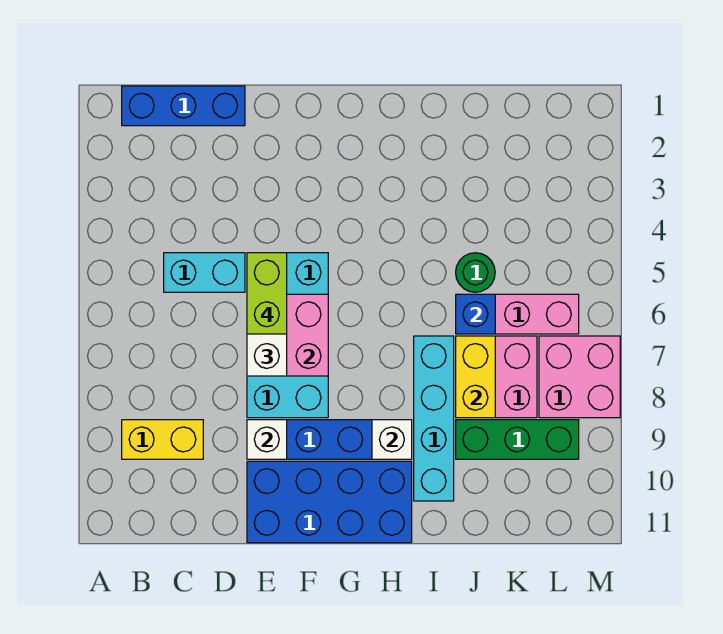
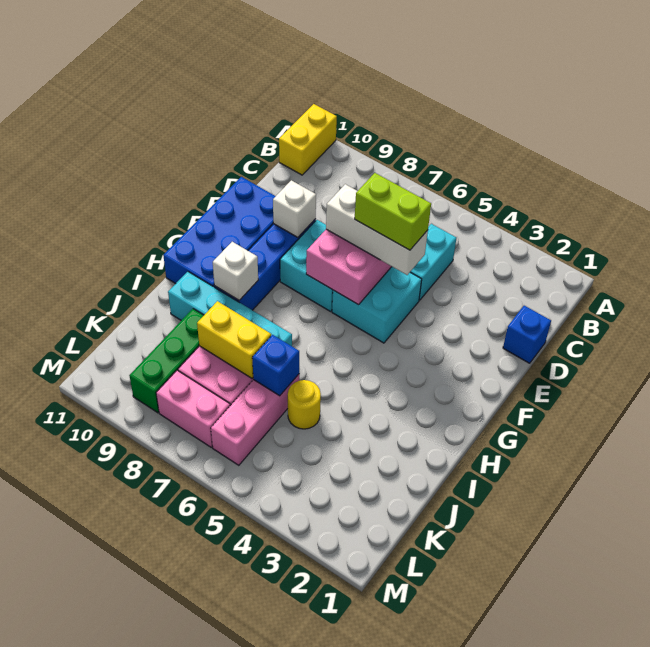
blue 1x3 brick [122,86,245,126] -> blue 1x1 brick [503,306,551,363]
yellow 1x2 brick [122,420,203,459] -> yellow 1x2 brick moved to [279,104,337,175]
green 1x1 round brick [456,253,495,292] -> yellow 1x1 round brick [288,380,321,429]
pink 2x2 brick [539,336,620,418] -> pink 1x2 brick [156,370,230,447]

